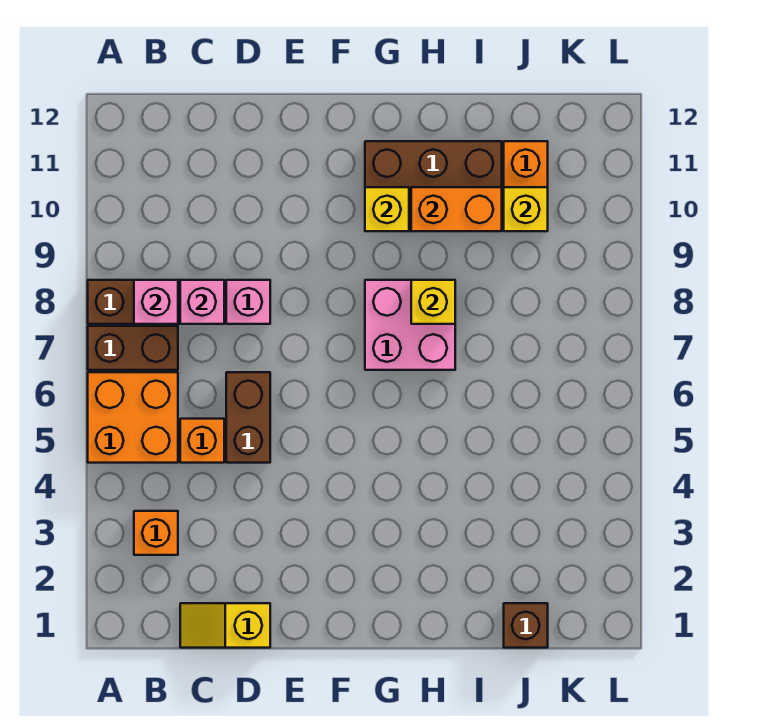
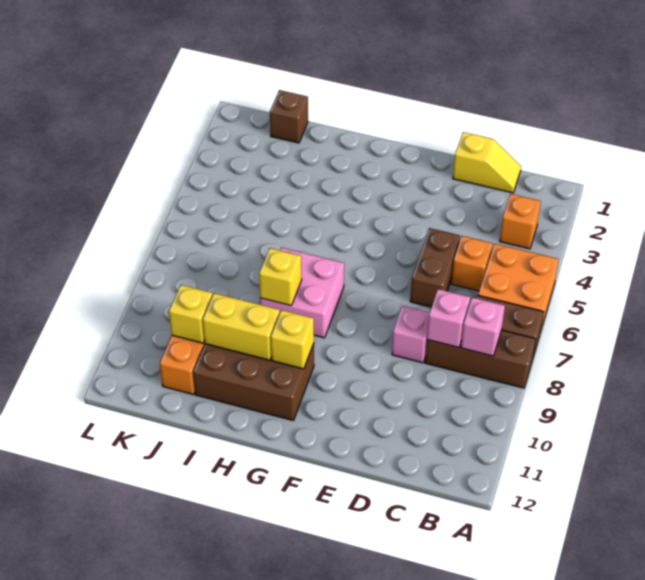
orange 1x2 brick [411,187,502,231] -> yellow 1x2 brick [203,293,280,360]

